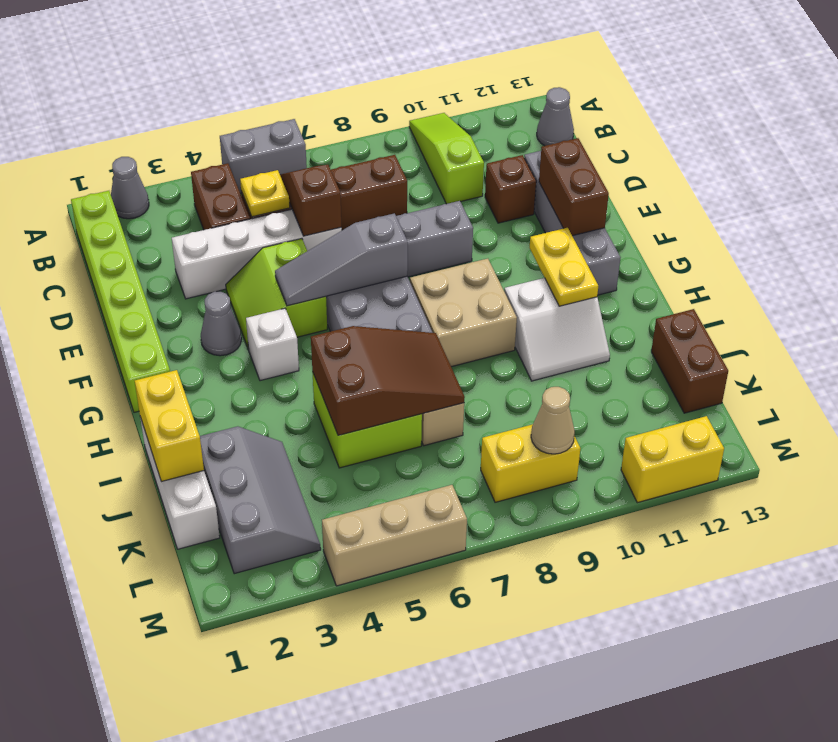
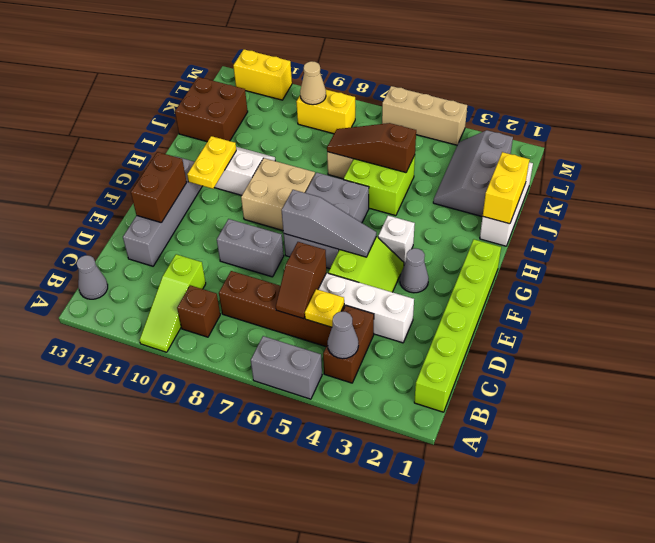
grey 1x1 cone [111,157,149,219] -> grey 1x1 cone moved to [328,311,358,359]
brown 1x1 brick [485,155,536,223] -> brown 1x1 brick moved to [177,285,220,337]
brown 2x3 slope [311,326,465,435] -> brown 1x3 slope [327,123,416,173]
brown 1x2 brick [651,309,728,413] -> brown 2x2 brick [175,77,248,142]

